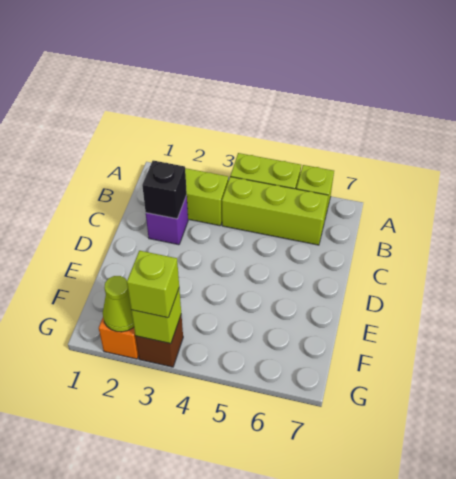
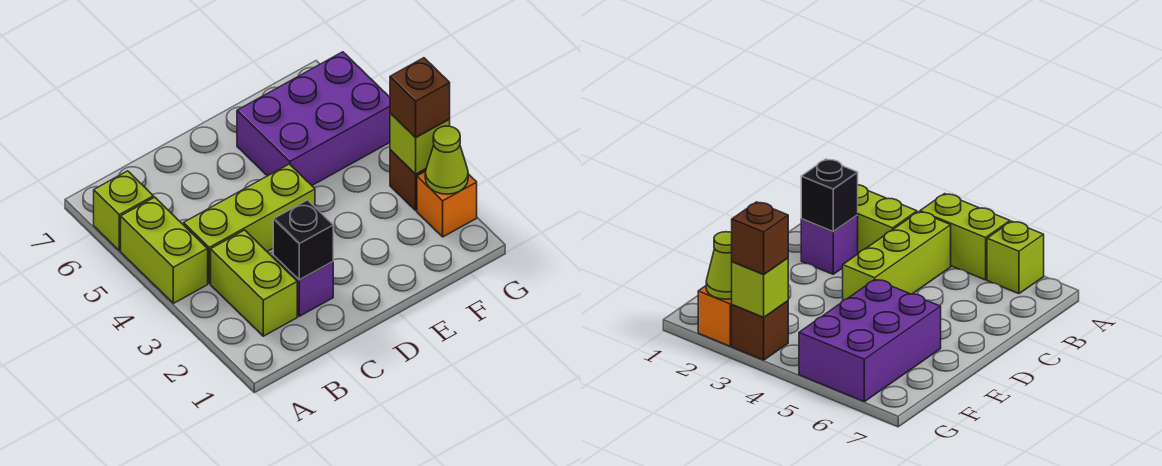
lime 1x3 brick [222,177,328,245] -> lime 1x3 brick turned to [184,164,315,283]
none -> purple 2x3 brick [237,52,390,185]
lime 1x1 brick [127,251,179,318] -> brown 1x1 brick [390,58,450,138]

